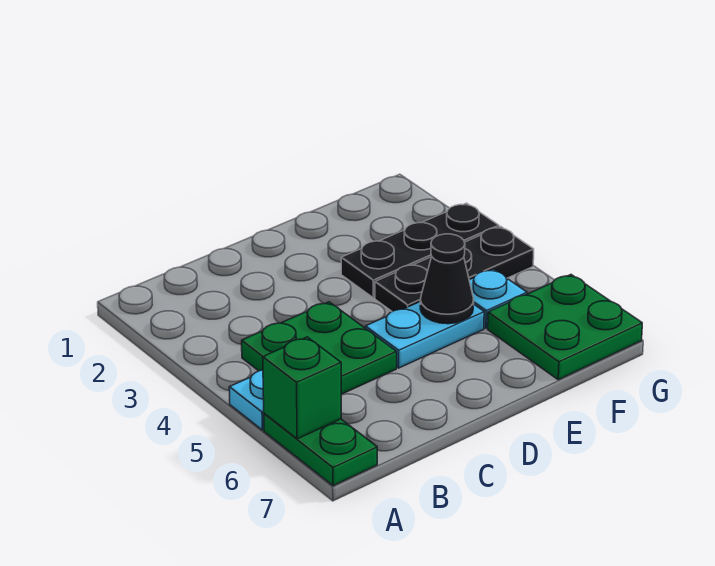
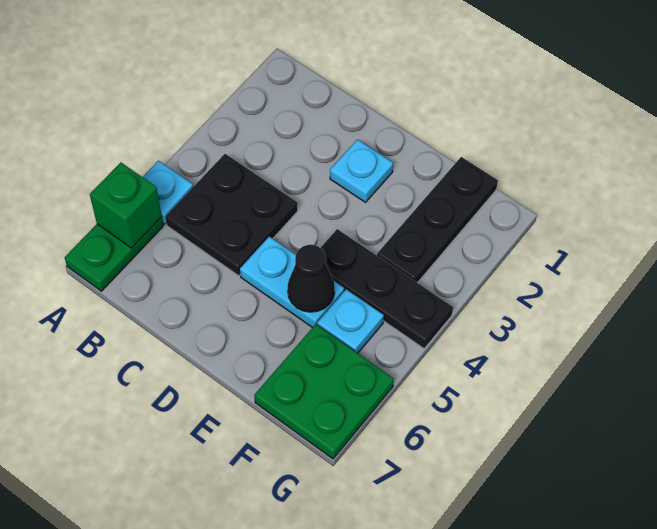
green 2x2 plate [242,302,397,394] -> black 2x2 plate [165,154,298,276]
none -> cyan 1x1 plate [330,139,393,202]
black 1x3 plate [341,203,499,298] -> black 1x3 plate turned to [377,157,498,283]

